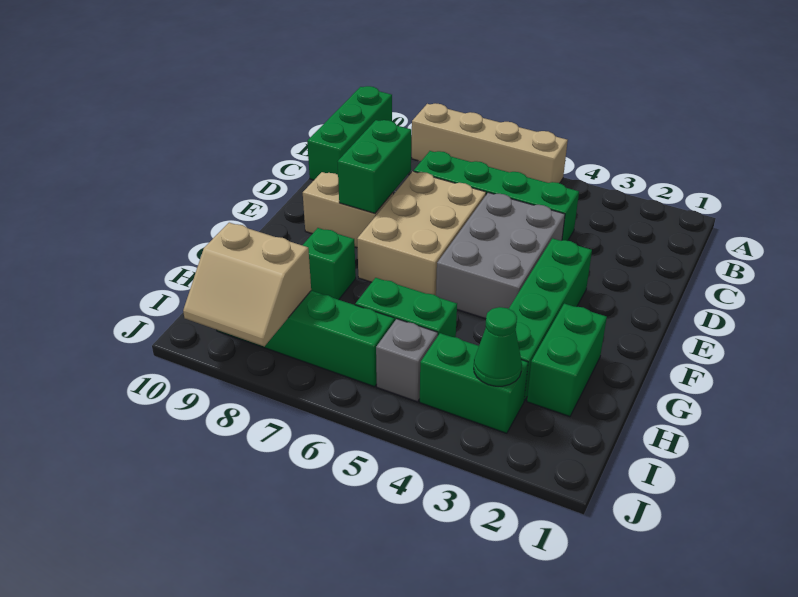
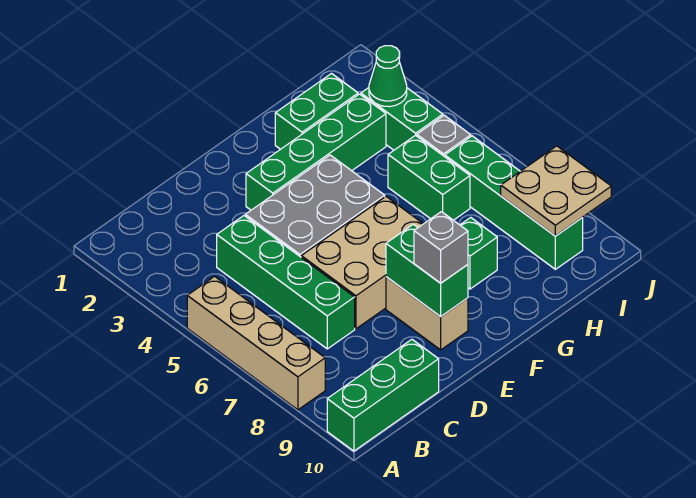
green 1x2 brick [337,120,411,213] -> green 1x2 brick turned to [386,224,468,317]
none -> grey 1x1 brick [414,212,468,283]
tan 2x2 slope [183,223,311,346] -> tan 2x2 plate [501,146,611,236]

